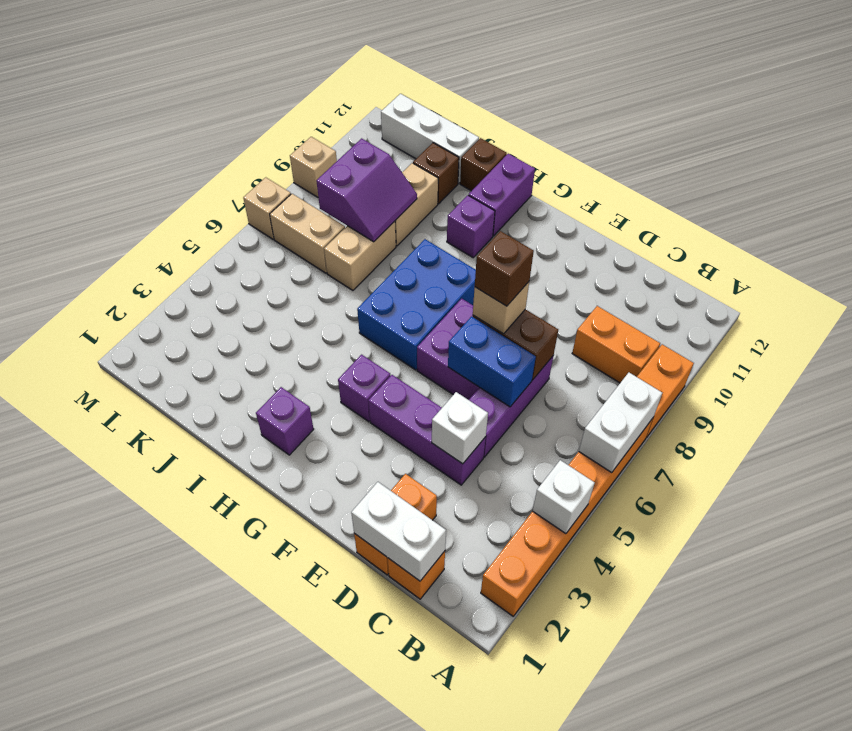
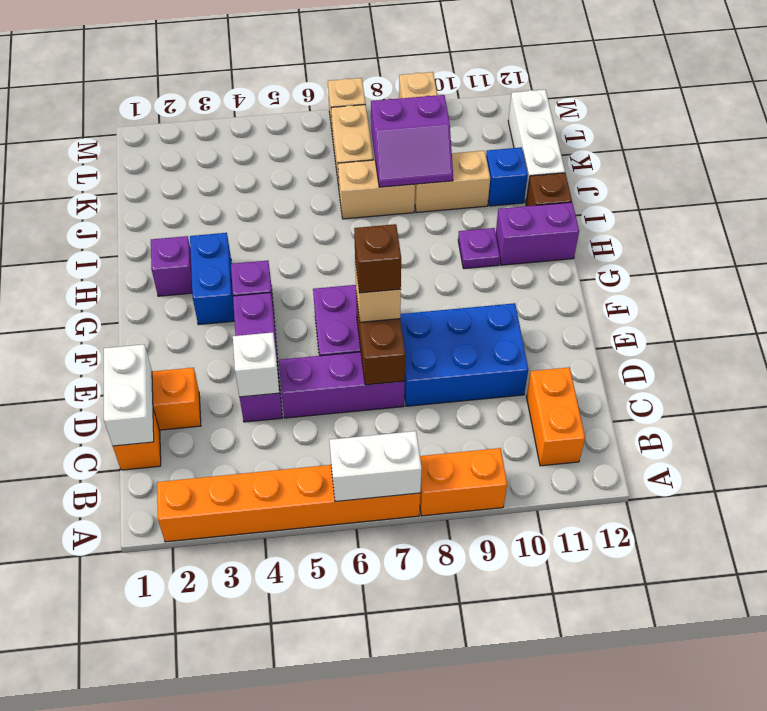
white 1x1 brick [533,460,595,534] -> none
orange 1x2 brick [572,306,660,383] -> orange 1x2 brick moved to [526,367,585,466]
blue 1x2 brick [448,316,536,407] -> blue 1x2 brick moved to [190,233,235,325]
blue 2x3 brick [357,239,476,370] -> blue 2x3 brick moved to [400,303,528,406]
purple 1x1 brick [447,195,495,258] -> purple 1x1 plate [458,228,500,269]
brown 1x1 brick [413,143,459,204] -> blue 1x1 brick [486,147,528,206]

